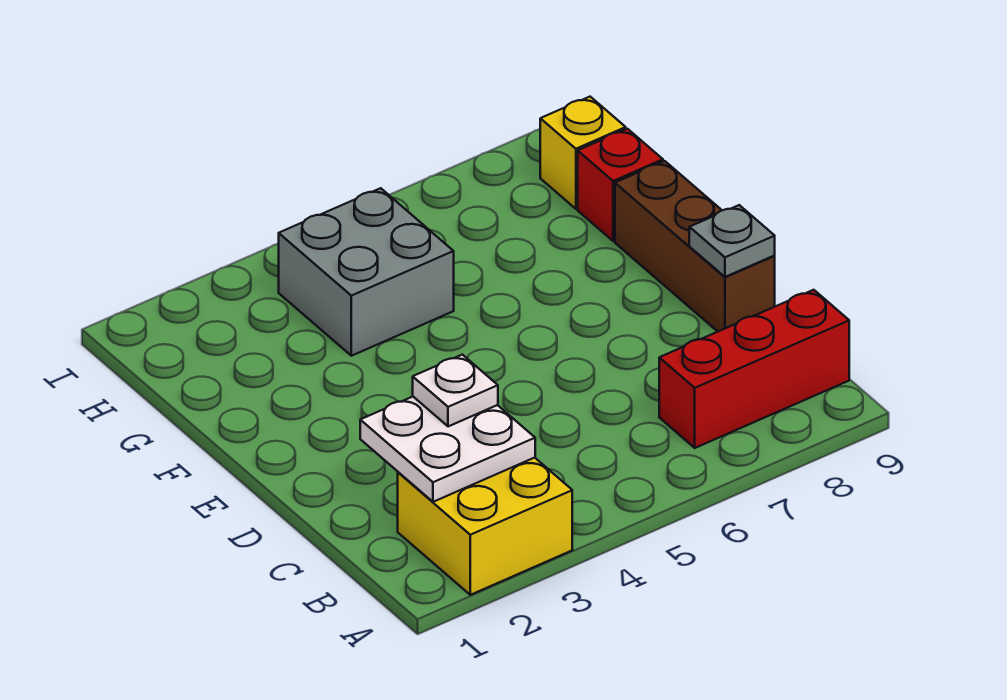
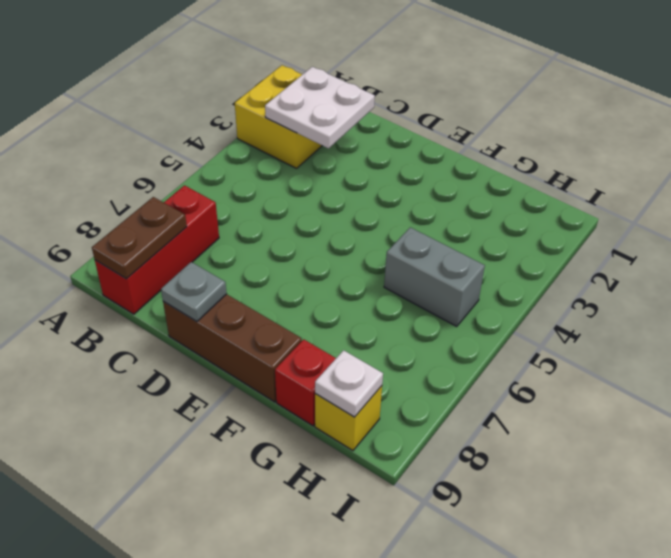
none -> brown 1x2 plate [92,197,187,279]
white 1x1 plate [413,355,498,426] -> white 1x1 plate moved to [315,350,383,417]
grey 2x2 brick [278,188,454,356] -> grey 1x2 brick [384,227,485,326]

